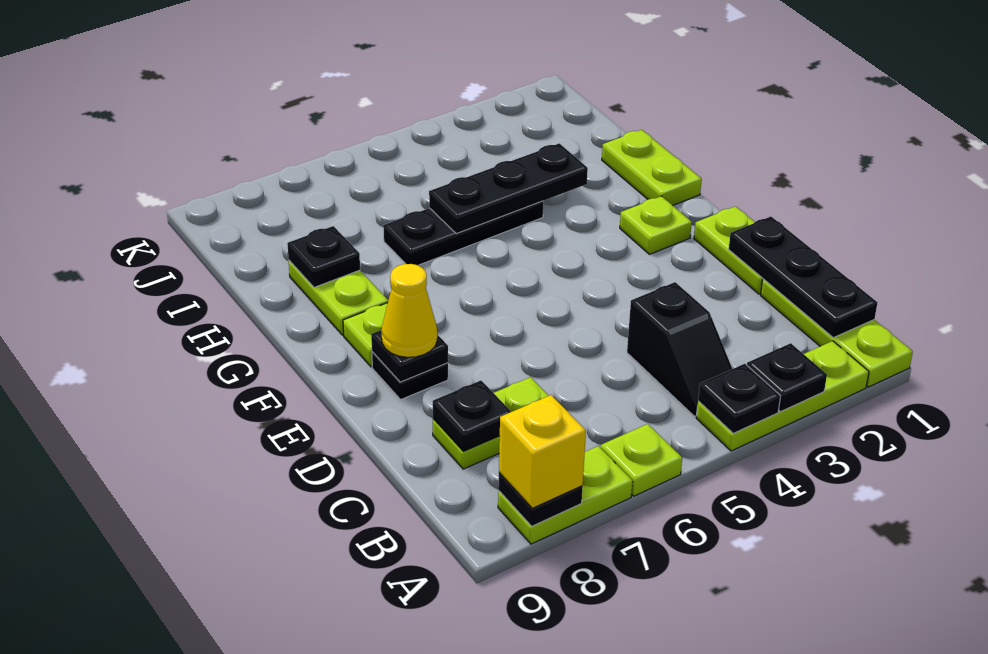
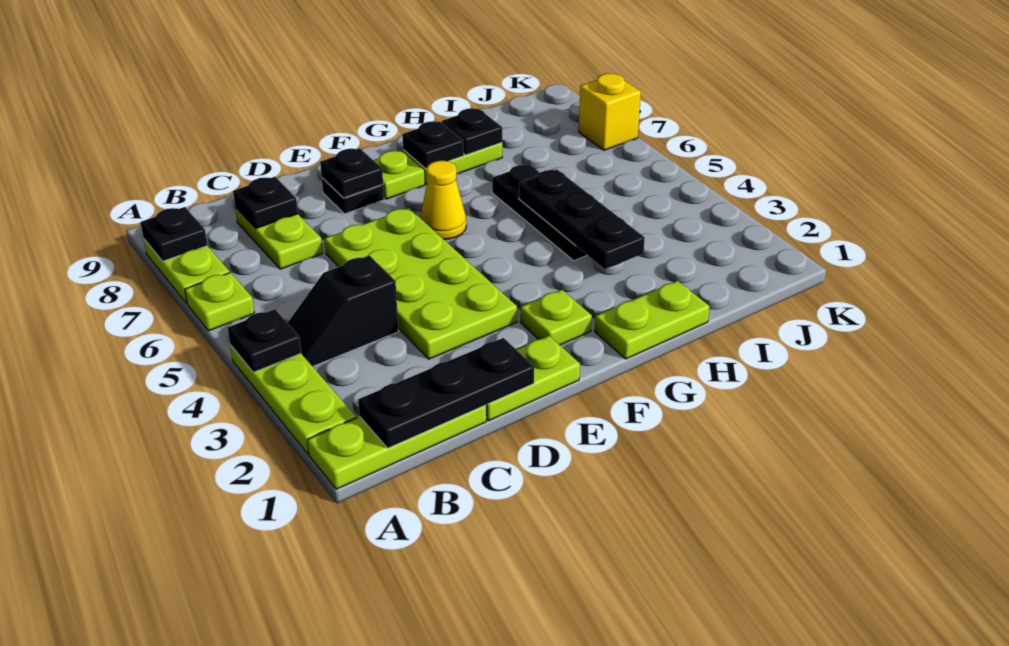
black 1x1 plate [747,343,827,412] -> black 1x1 plate moved to [402,121,464,169]
yellow 1x1 brick [499,395,586,508] -> yellow 1x1 brick moved to [579,73,641,150]
none -> lime 2x4 plate [325,208,517,359]
yellow 1x1 cone [381,264,437,357] -> yellow 1x1 cone moved to [420,161,466,239]

